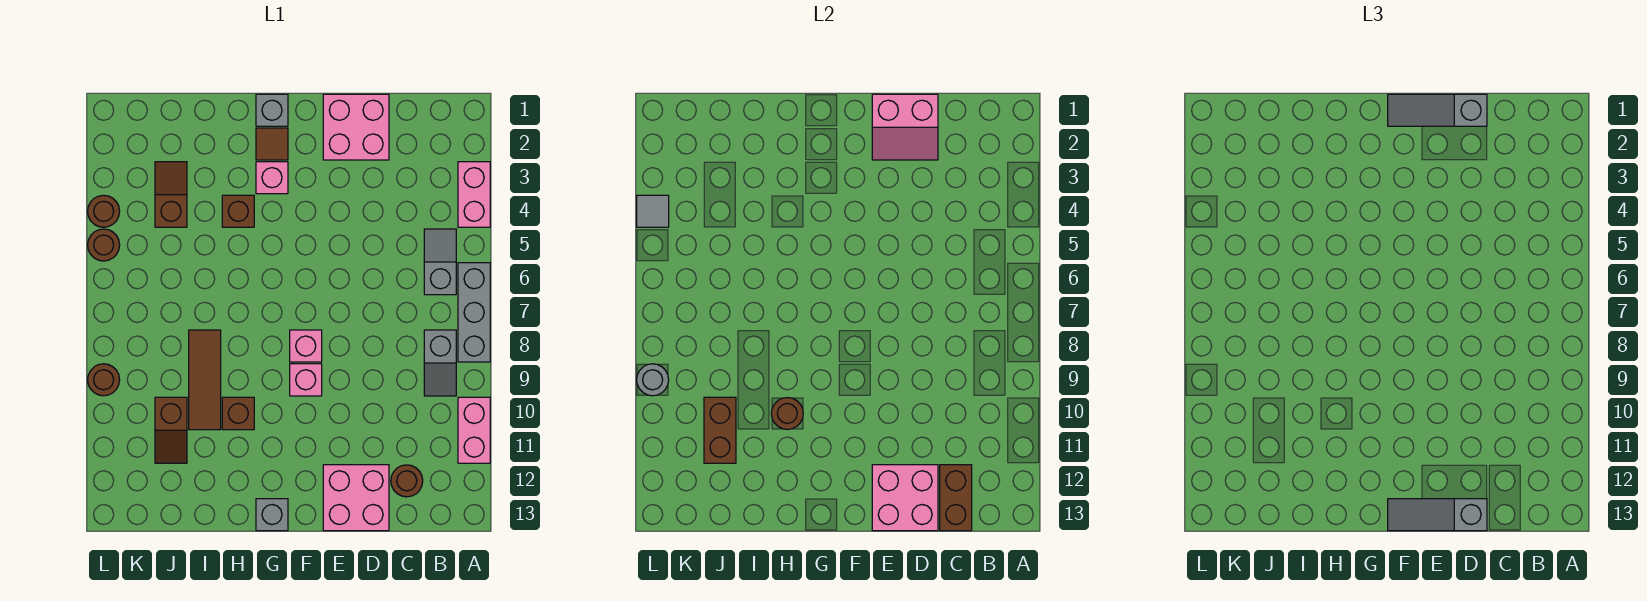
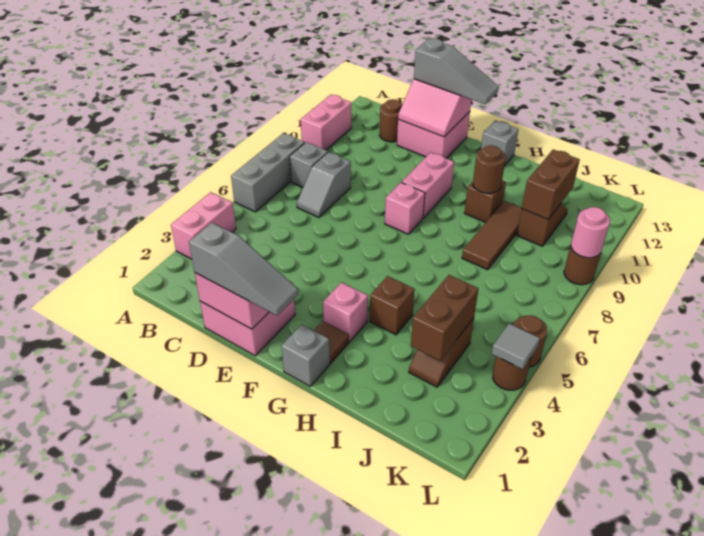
grey 1x2 slope [424,229,456,295] -> grey 1x2 slope moved to [297,152,351,217]
brown 1x2 brick [940,465,972,531] -> brown 1x2 brick moved to [411,275,479,361]
pink 2x2 brick [872,465,938,531] -> pink 2x2 slope [398,79,471,137]
pink 1x1 brick [290,364,322,396] -> pink 1x2 brick [402,152,454,218]
grey 1x1 round brick [637,364,669,396] -> pink 1x1 round brick [571,207,610,258]

